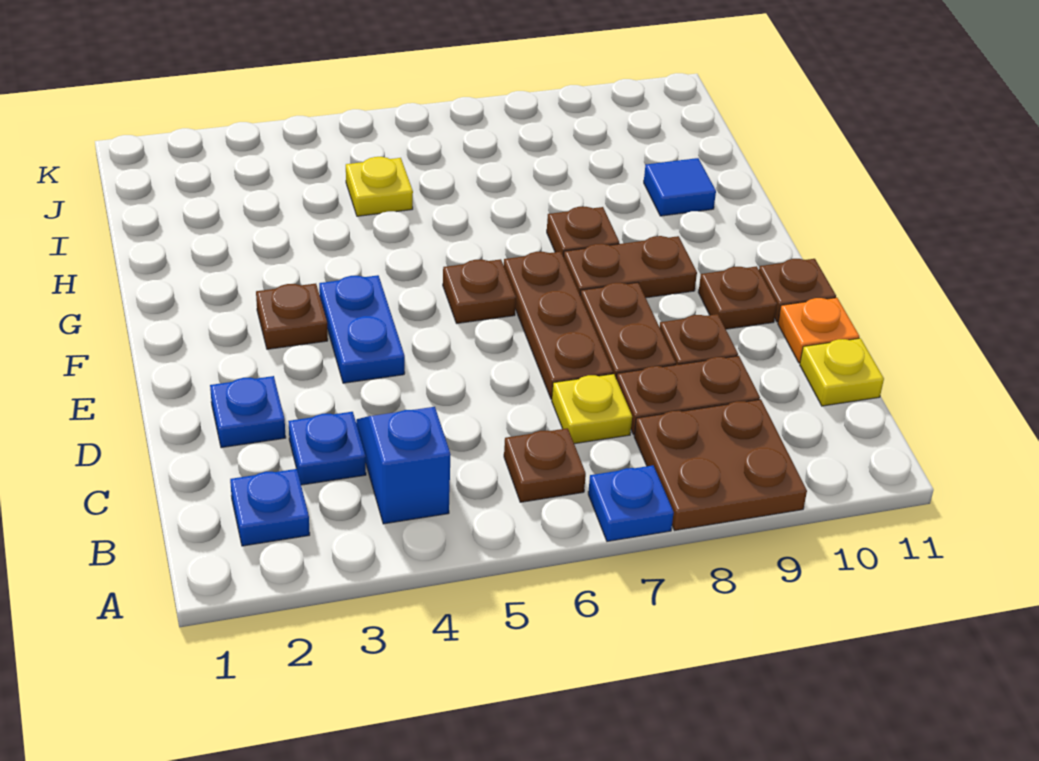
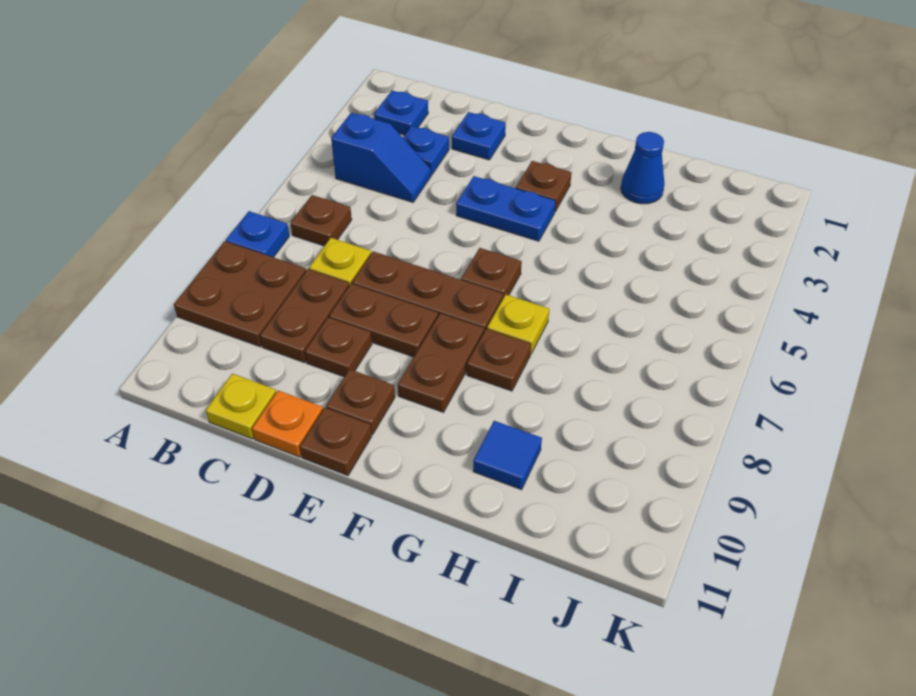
none -> blue 1x1 cone [621,132,664,204]
yellow 1x1 plate [346,157,413,216] -> yellow 1x1 plate moved to [487,295,549,354]

